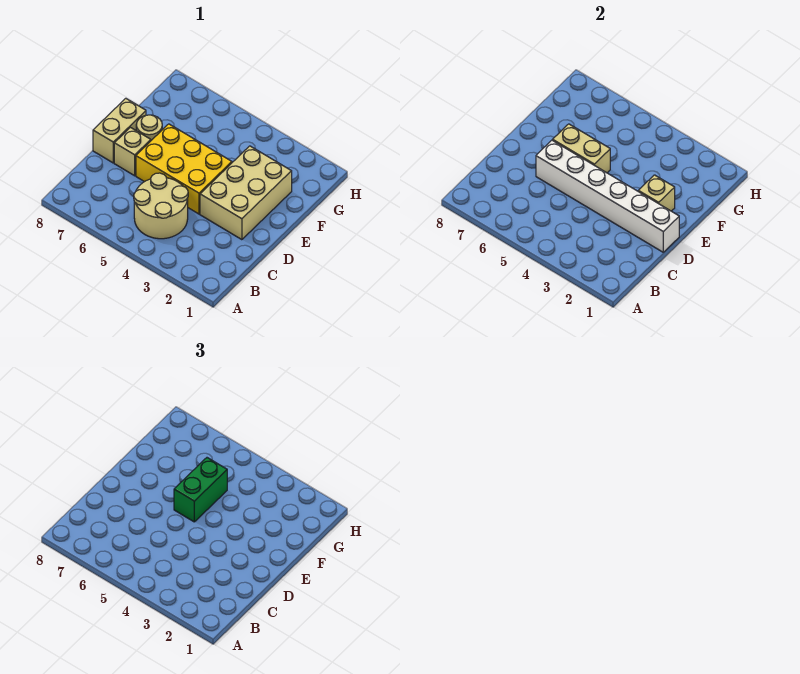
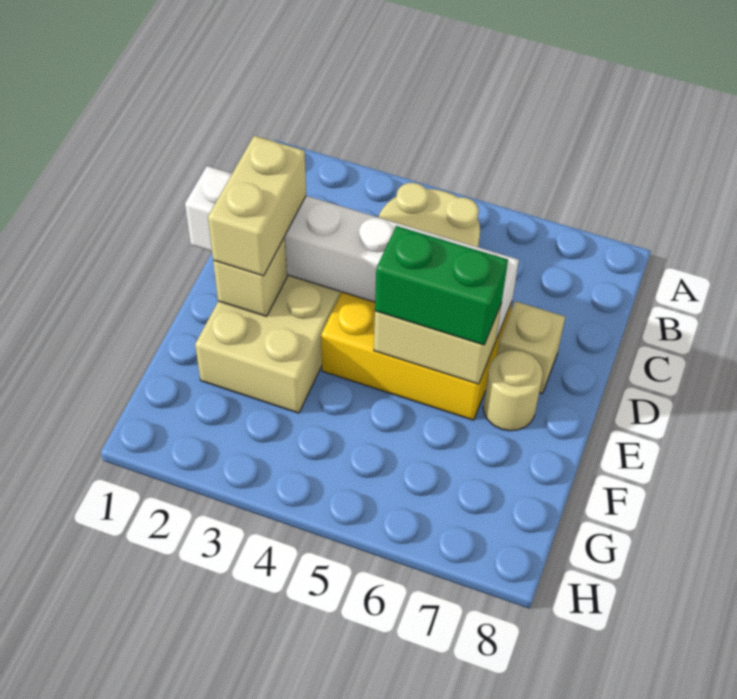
tan 1x2 brick [93,98,146,163] -> tan 1x2 brick moved to [208,136,306,276]
green 1x2 brick [174,458,227,522] -> green 1x2 brick turned to [375,226,508,345]

